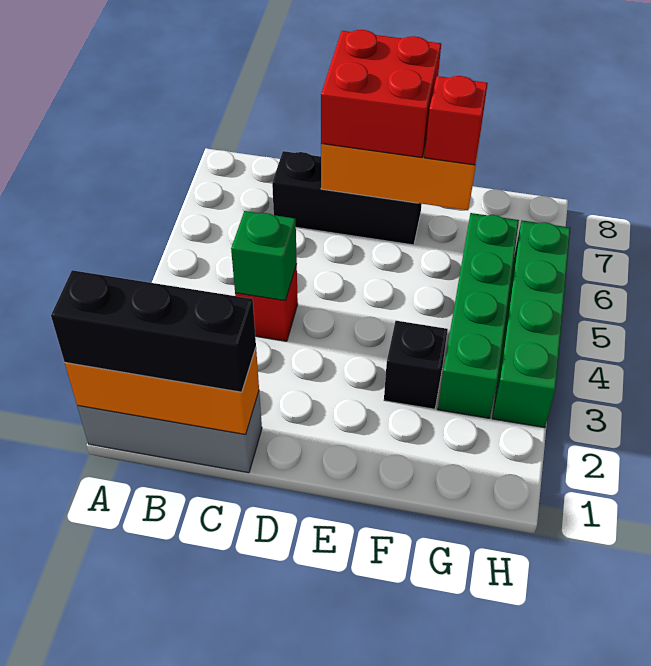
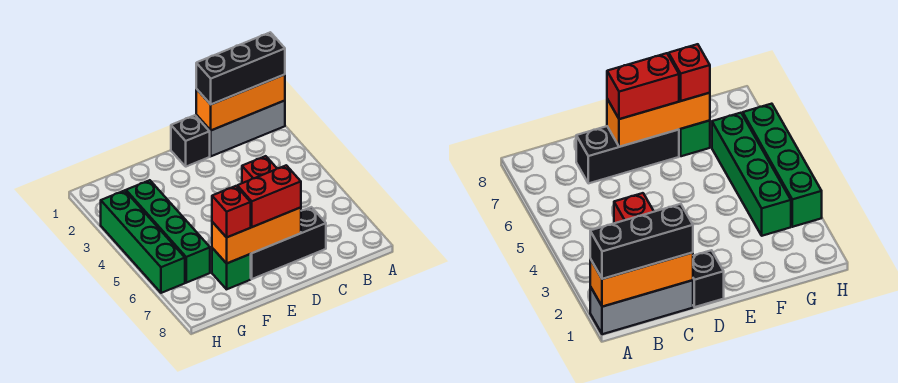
green 1x1 brick [231,211,297,301] -> green 1x1 brick moved to [212,248,251,289]
red 2x2 brick [321,30,441,157] -> red 1x2 brick [237,165,301,227]
black 1x1 brick [384,321,448,409] -> black 1x1 brick moved to [171,115,210,167]

